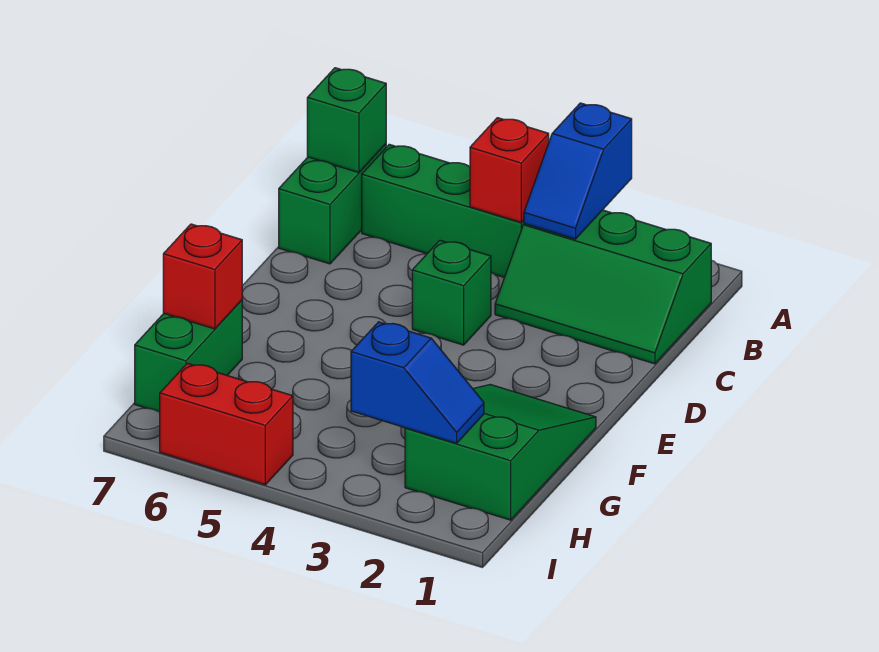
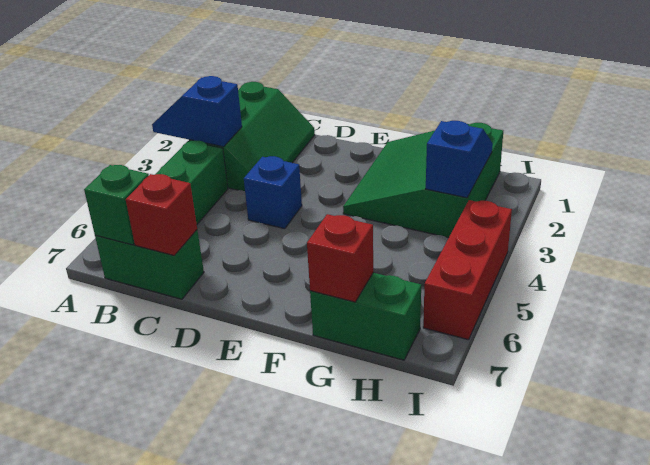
blue 1x2 slope [524,103,632,239] -> blue 1x2 slope turned to [152,76,242,147]
red 1x1 brick [470,118,549,222] -> red 1x1 brick moved to [126,174,197,255]
green 1x1 brick [412,240,491,345] -> blue 1x1 brick [244,156,302,229]
green 2x3 slope [405,385,596,520] -> green 3x3 slope [343,123,503,238]
red 1x2 brick [160,363,293,485] -> red 1x3 brick [423,200,512,340]

